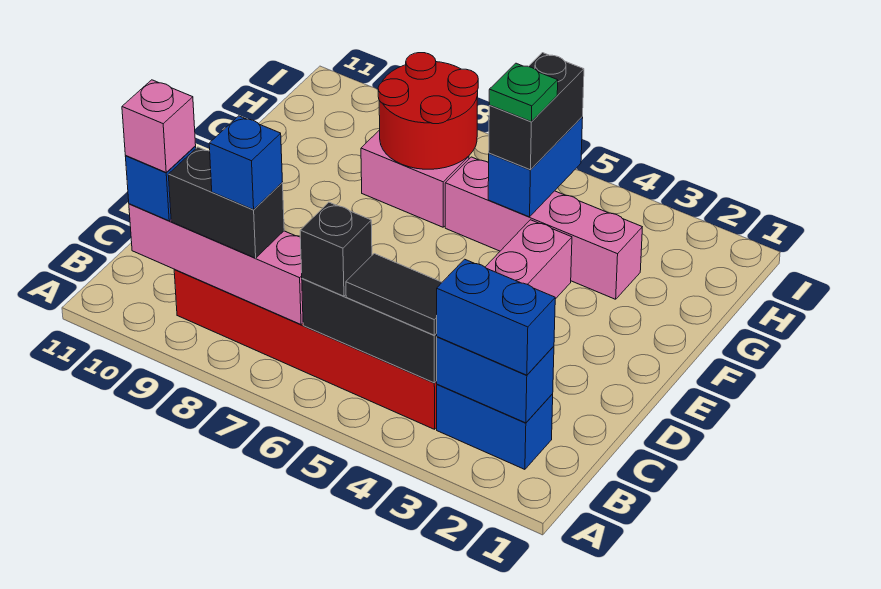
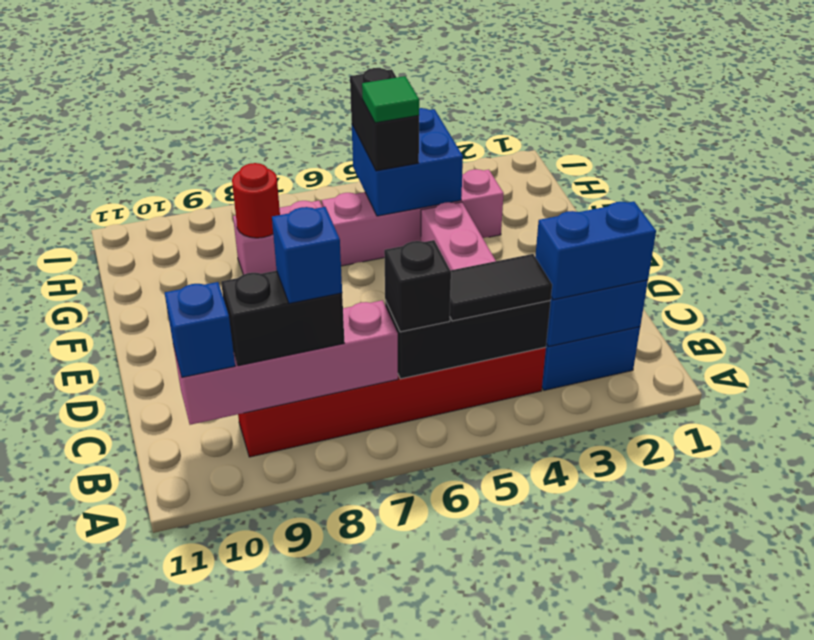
pink 1x1 brick [122,80,196,173] -> none
blue 1x2 brick [488,117,583,217] -> blue 2x2 brick [352,108,463,216]
green 1x1 plate [489,63,558,122] -> green 1x1 tile [362,76,419,123]
red 2x2 round brick [378,53,478,169] -> red 1x1 round brick [232,163,280,238]

